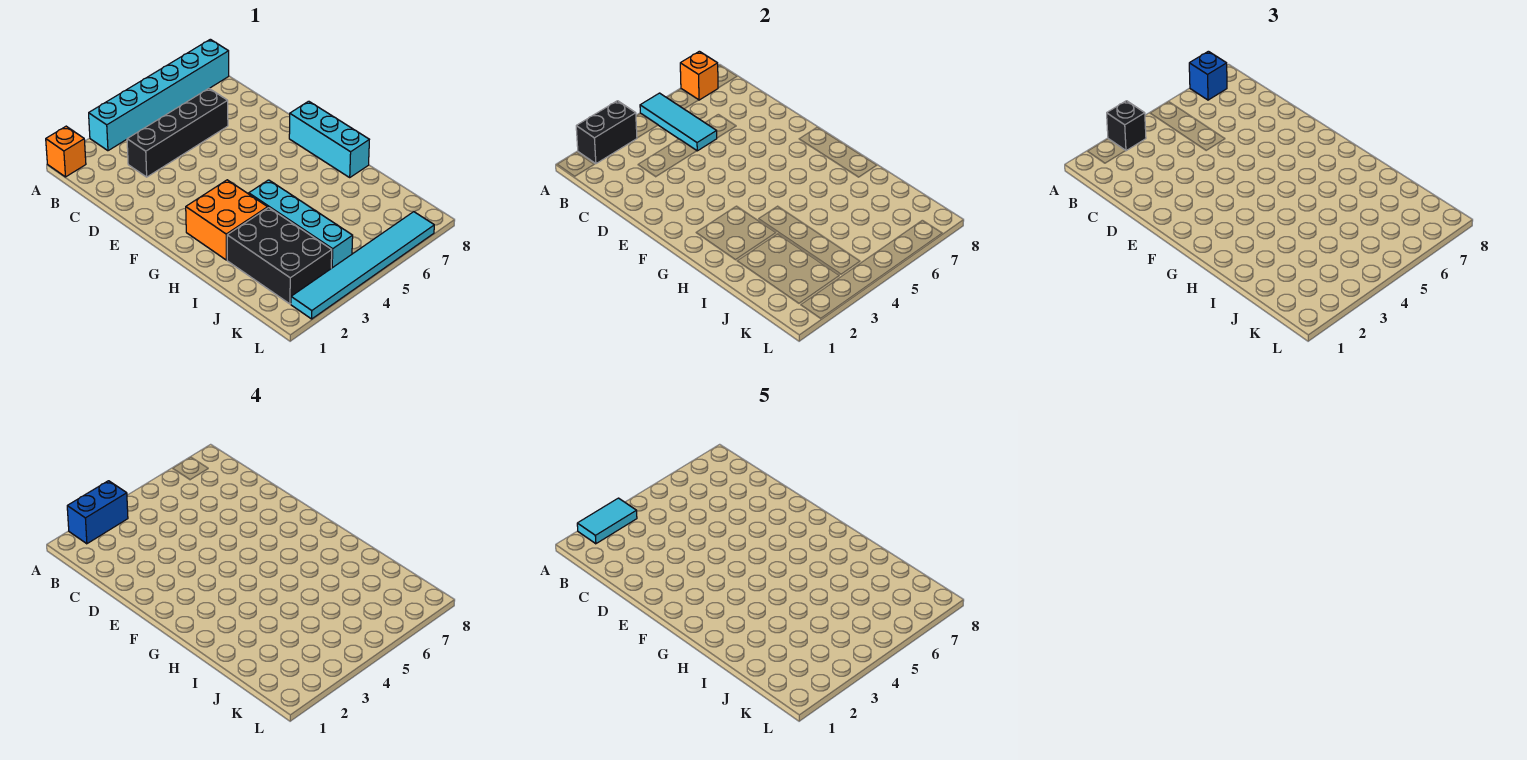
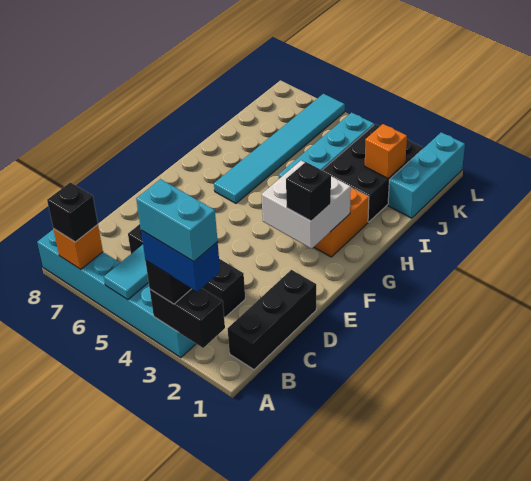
orange 1x1 brick [46,126,86,177] -> orange 1x1 brick moved to [365,124,407,178]
cyan 1x2 tile [577,498,637,544] -> cyan 1x2 brick [136,179,218,262]
blue 1x1 brick [1189,51,1227,100] -> black 1x1 brick [47,182,98,242]
none -> black 1x3 brick [228,270,316,370]
none -> white 2x2 brick [261,160,351,249]
none -> black 1x1 brick [286,162,331,221]
cyan 1x3 brick [289,101,369,177] -> cyan 1x3 brick moved to [388,132,465,218]
cyan 1x6 tile [291,212,434,319] -> cyan 1x6 tile turned to [214,94,345,203]

